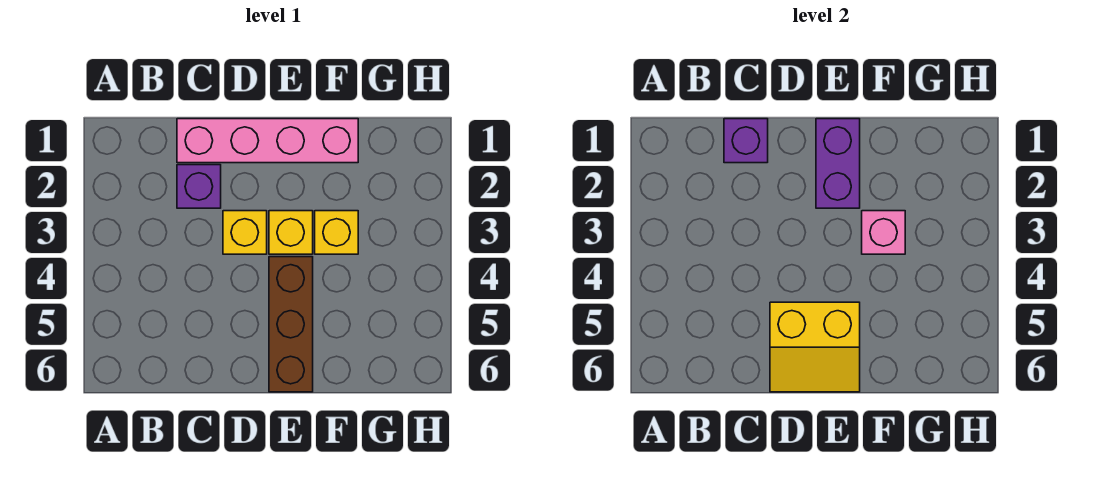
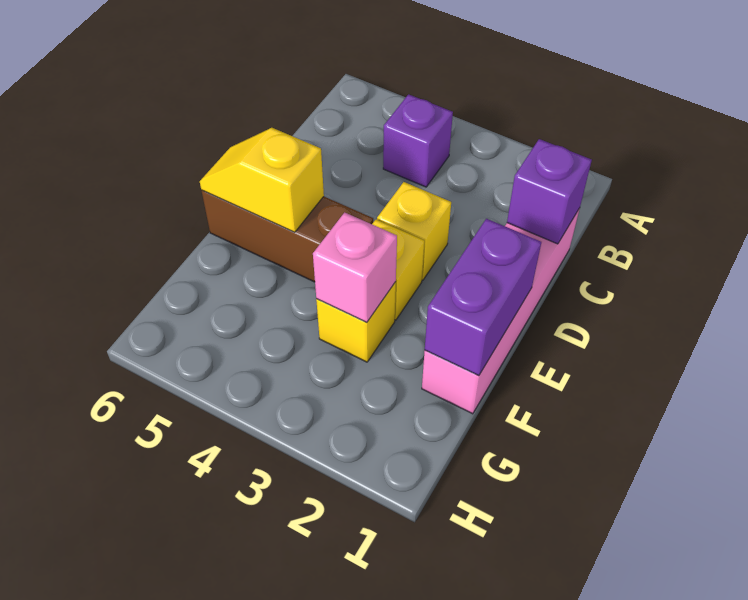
purple 1x1 brick [177,165,221,208] -> purple 1x1 brick moved to [383,94,453,187]
yellow 2x2 slope [770,302,860,392] -> yellow 1x2 slope [200,128,324,232]
purple 1x2 brick [816,119,860,208] -> purple 1x2 brick turned to [425,219,541,376]

